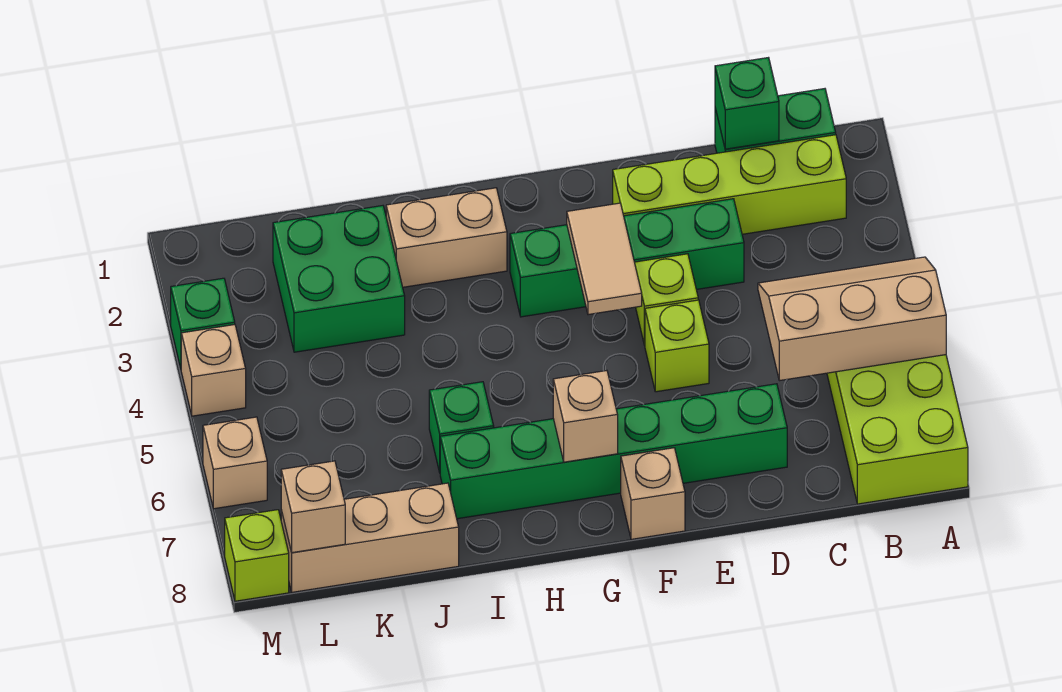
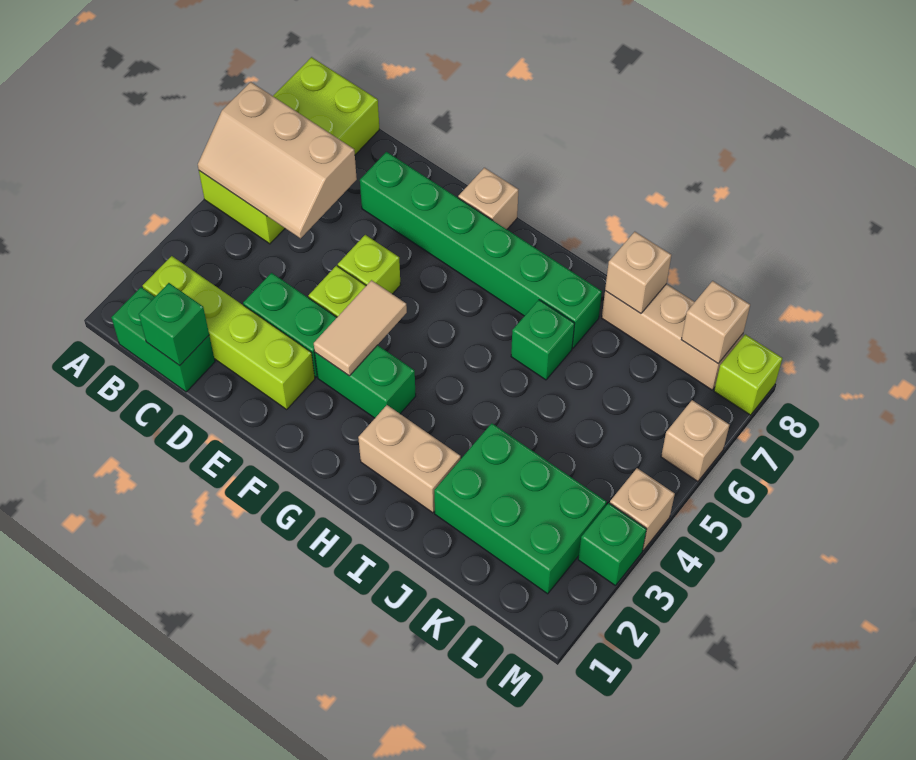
tan 1x1 brick [553,371,618,462] -> tan 1x1 brick moved to [605,232,671,313]
green 2x2 brick [273,206,405,352] -> green 2x3 brick [434,423,607,594]

